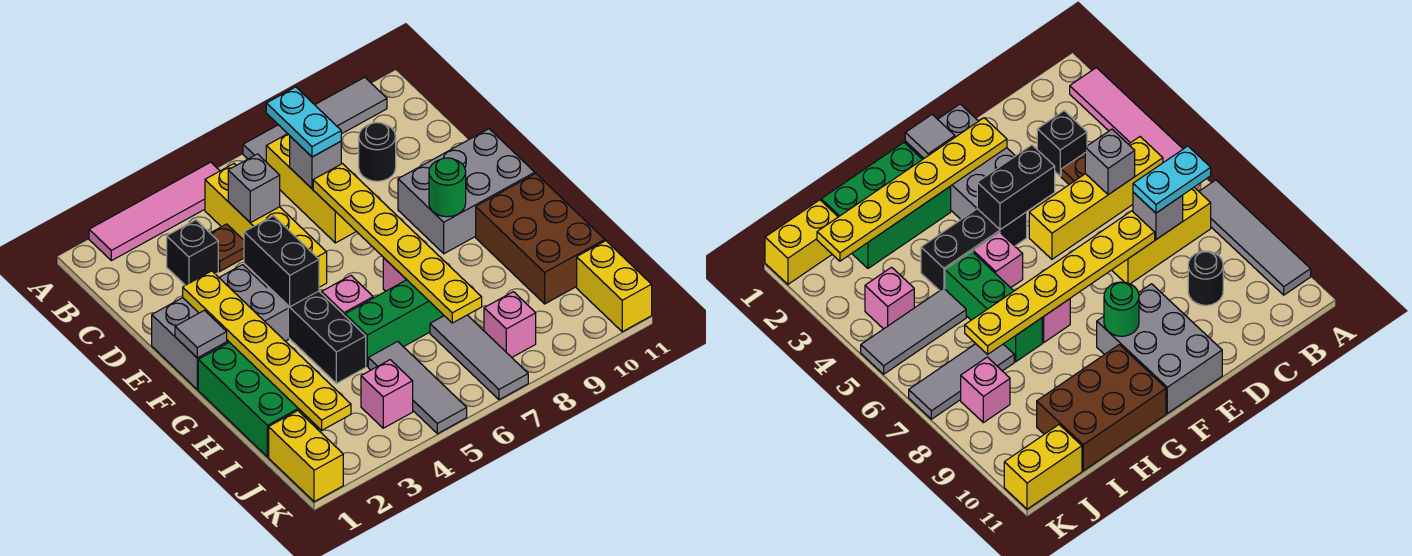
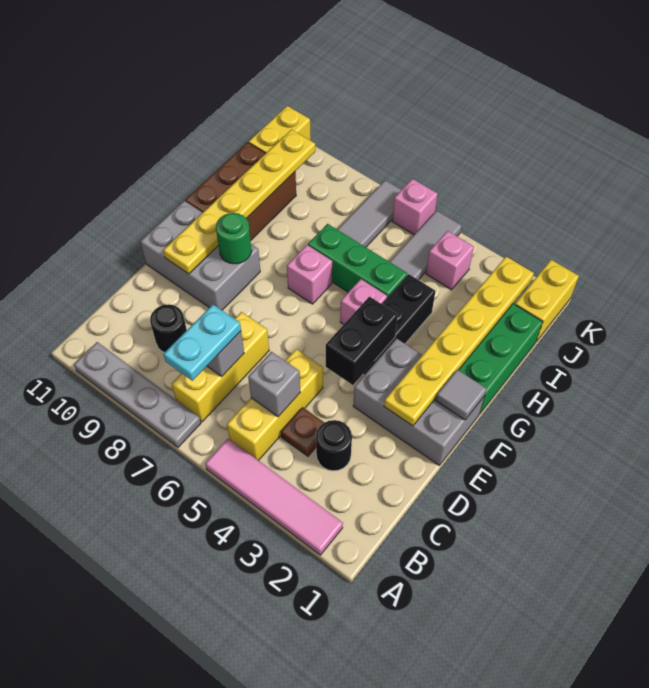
grey 1x4 tile [243,77,387,161] -> grey 1x4 plate [74,342,201,447]
yellow 1x4 brick [205,164,327,287] -> yellow 1x3 brick [227,349,323,461]
black 1x1 brick [167,220,218,285] -> black 1x1 round brick [316,420,352,471]
yellow 1x6 plate [313,164,482,323] -> yellow 1x6 plate moved to [163,130,315,274]
pink 1x1 brick [484,292,536,357] -> pink 1x1 brick moved to [392,179,438,235]

